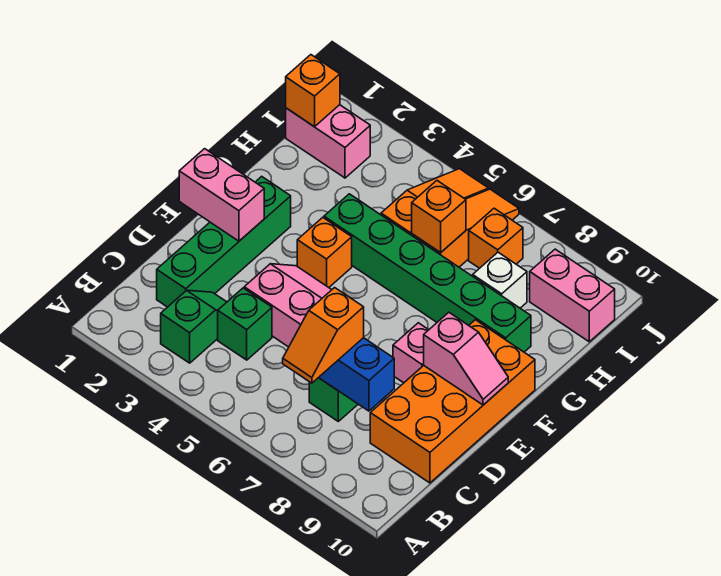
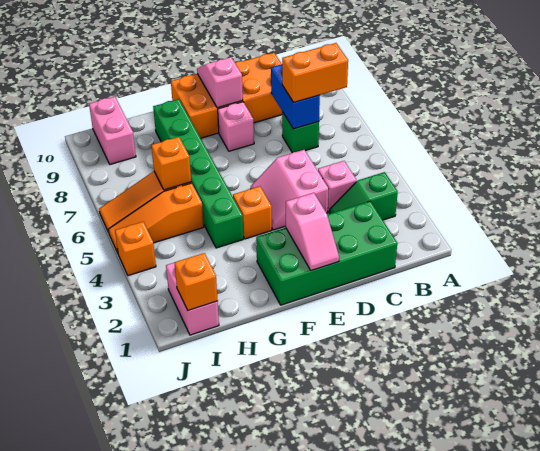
orange 1x2 slope [283,288,364,383] -> orange 1x2 brick [282,43,348,102]
green 1x4 brick [157,176,291,307] -> green 2x4 brick [256,201,397,305]
green 1x1 brick [218,288,272,360] -> pink 1x1 brick [318,161,356,213]
pink 1x2 brick [179,149,264,241] -> pink 1x2 slope [286,193,339,271]
white 1x1 brick [473,252,527,308] -> none
orange 1x1 brick [469,208,523,268] -> orange 1x1 brick moved to [115,222,156,276]

